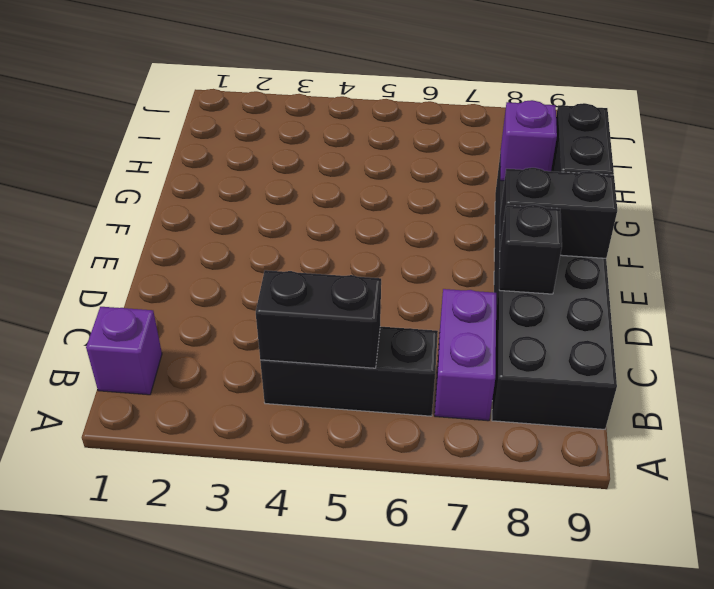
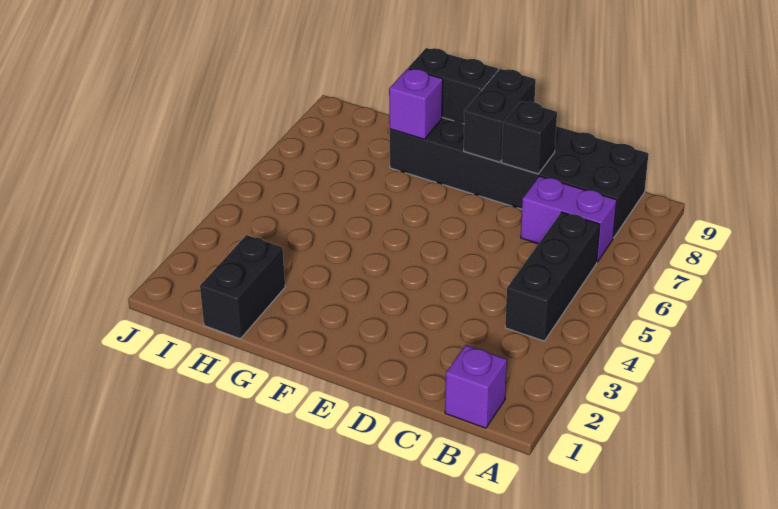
black 1x2 brick [256,270,381,368] -> black 1x2 brick moved to [200,235,285,339]

